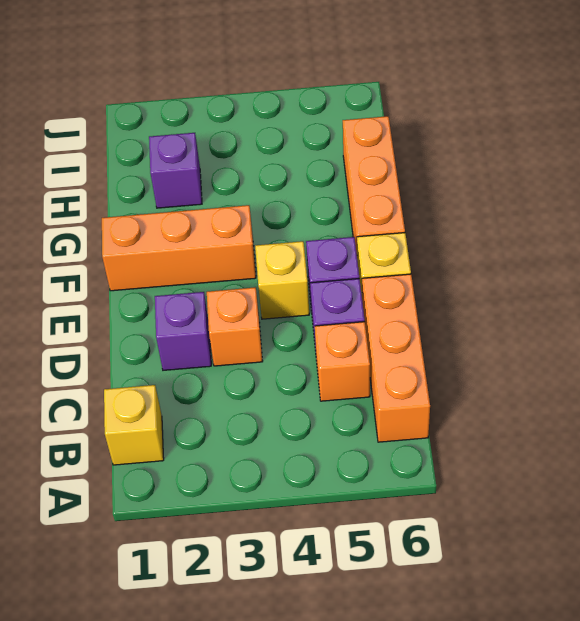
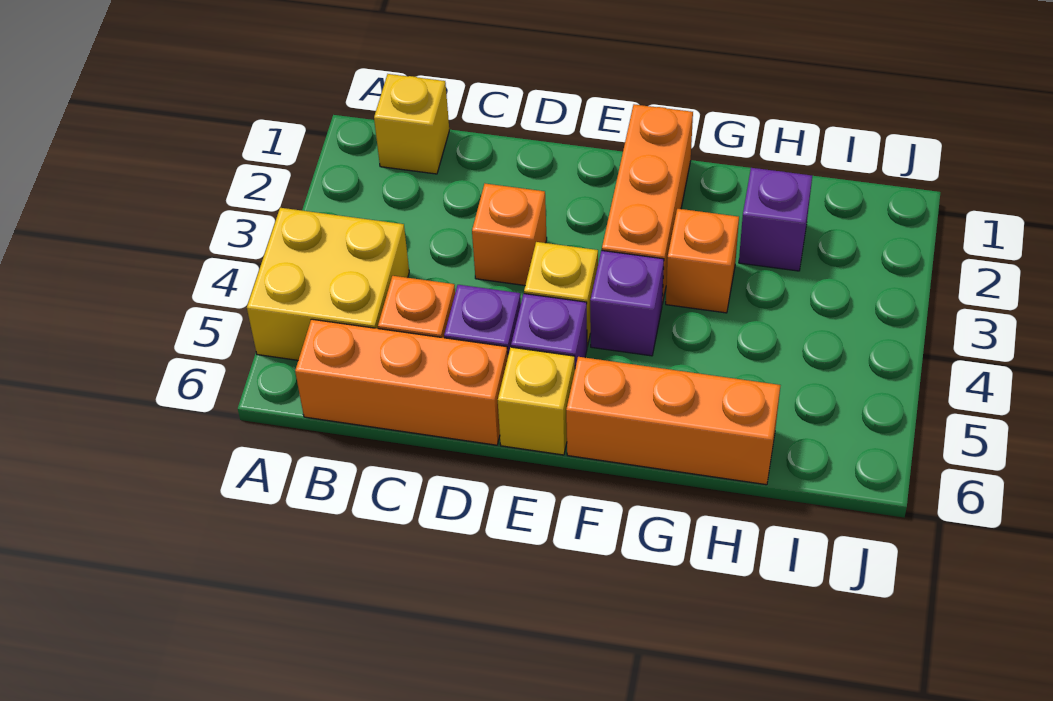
none -> yellow 2x2 brick [247,208,409,360]
purple 1x1 brick [155,292,211,370] -> purple 1x1 brick moved to [590,250,664,356]
none -> orange 1x1 brick [666,209,739,313]

